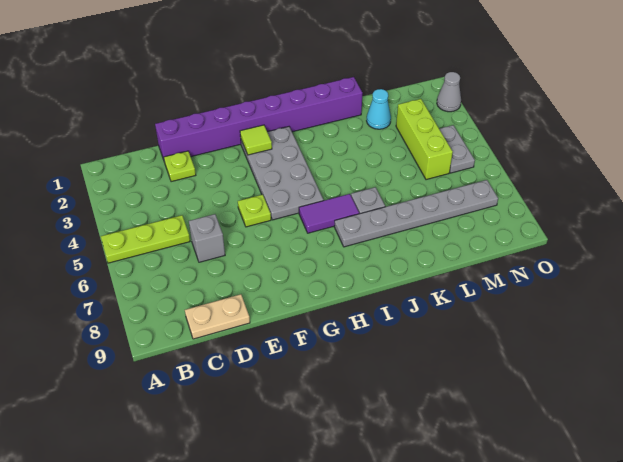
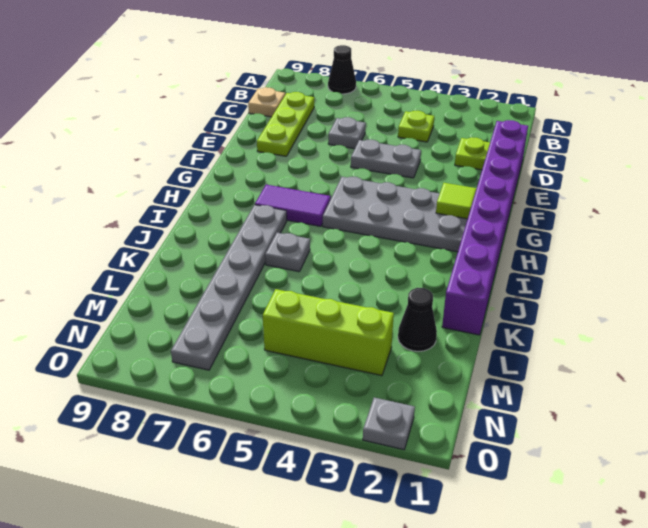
lime 1x3 plate [101,215,190,263] -> lime 1x3 plate moved to [257,92,314,156]
none -> black 1x1 cone [328,45,356,94]
tan 1x2 plate [185,294,250,339] -> tan 1x1 plate [248,87,285,117]
grey 1x1 brick [189,214,225,262] -> grey 1x1 plate [328,117,366,149]
lime 1x1 plate [238,195,271,227] -> lime 1x1 plate moved to [398,111,434,142]
purple 1x2 tile [299,194,359,233] -> purple 1x2 tile turned to [255,185,331,226]
cyan 1x1 cone [367,89,391,129] -> black 1x1 cone [398,288,437,351]
grey 1x2 plate [440,125,475,173] -> grey 1x2 plate moved to [351,140,421,178]
grey 1x1 cone [437,72,461,112] -> grey 1x1 plate [363,398,415,450]

